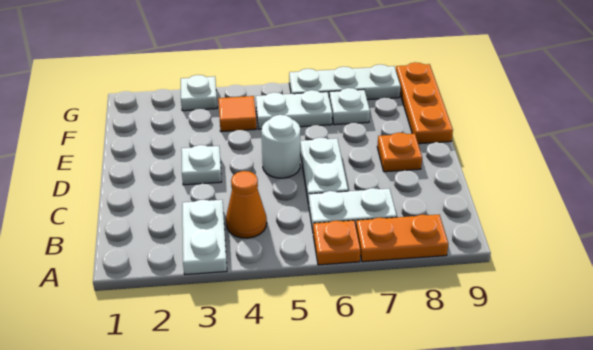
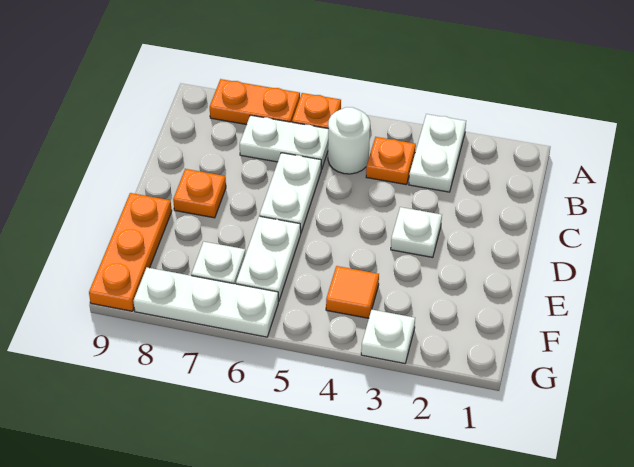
orange 1x1 cone [226,171,267,238] -> orange 1x1 plate [366,137,416,185]
white 1x1 round brick [261,115,300,178] -> white 1x1 round brick moved to [328,107,370,174]
white 1x2 plate [256,90,332,129] -> white 1x2 plate turned to [236,216,301,301]

